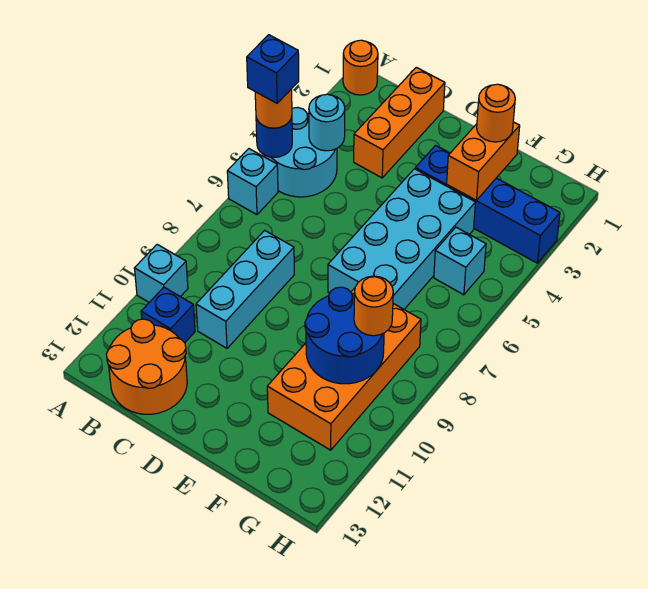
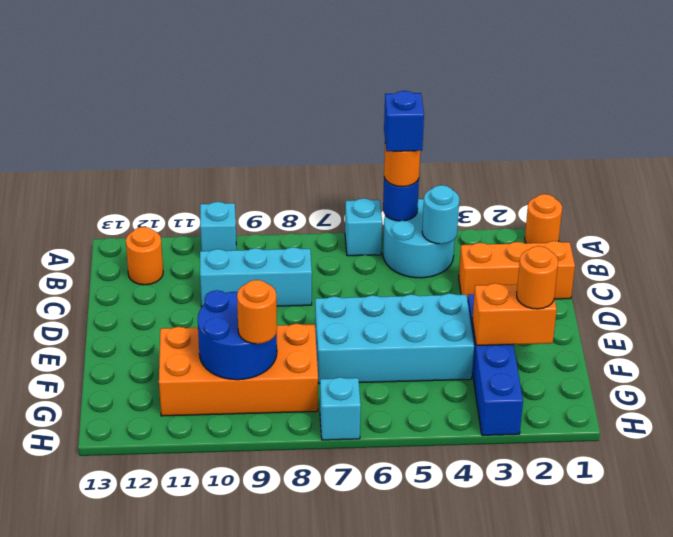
blue 1x1 brick [141,287,195,343] -> none
orange 2x2 round brick [106,319,187,414] -> orange 1x1 round brick [126,227,163,285]
cyan 1x1 brick [434,227,486,295] -> cyan 1x1 brick moved to [320,377,361,440]

